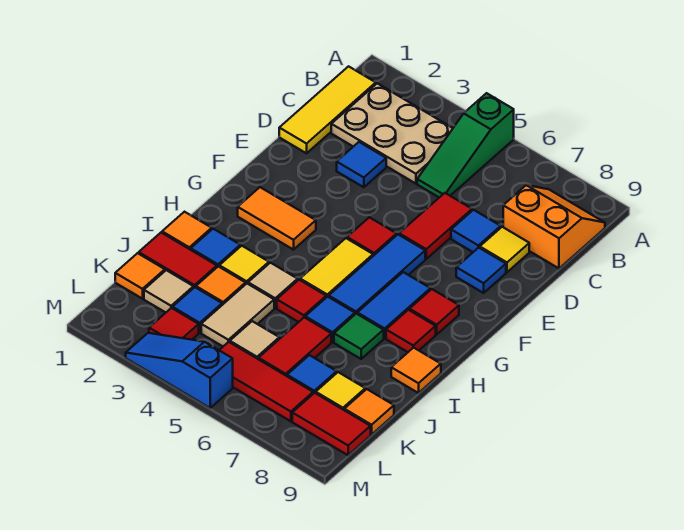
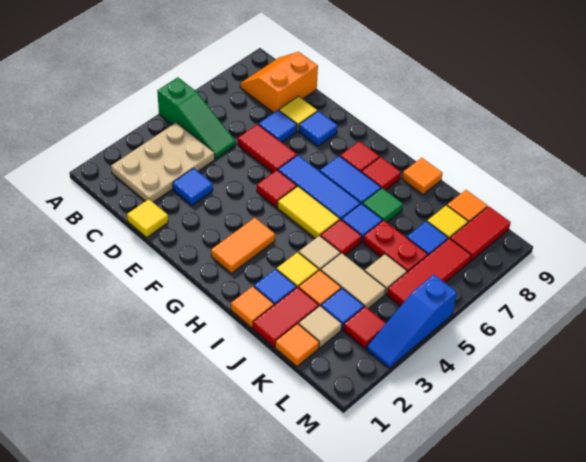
yellow 1x3 tile [279,66,376,153] -> yellow 1x1 tile [127,199,168,237]
red 1x2 tile [258,317,331,376] -> red 1x2 plate [363,220,428,272]

